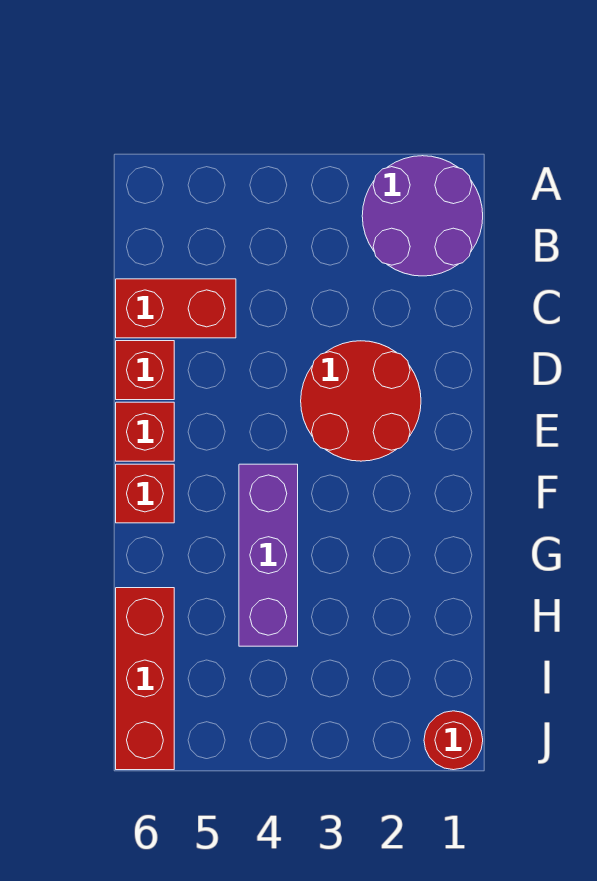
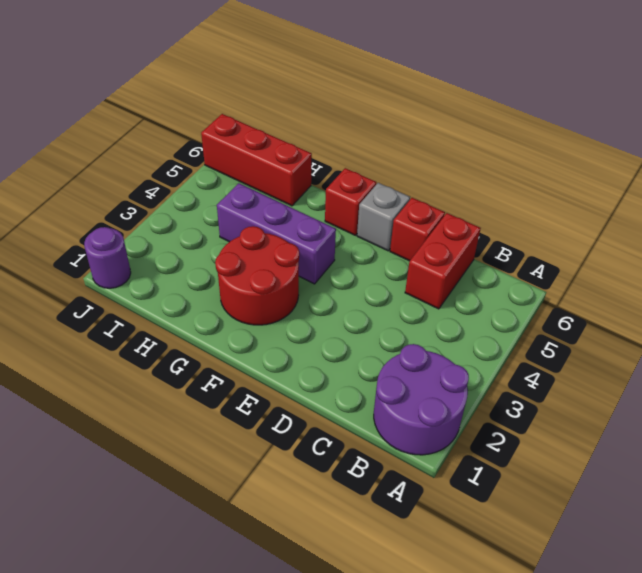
red 2x2 round brick [301,341,421,461] -> red 2x2 round brick moved to [215,226,299,325]
red 1x1 brick [116,402,174,461] -> grey 1x1 brick [357,183,410,251]
red 1x1 round brick [424,711,483,770] -> purple 1x1 round brick [84,227,131,288]

